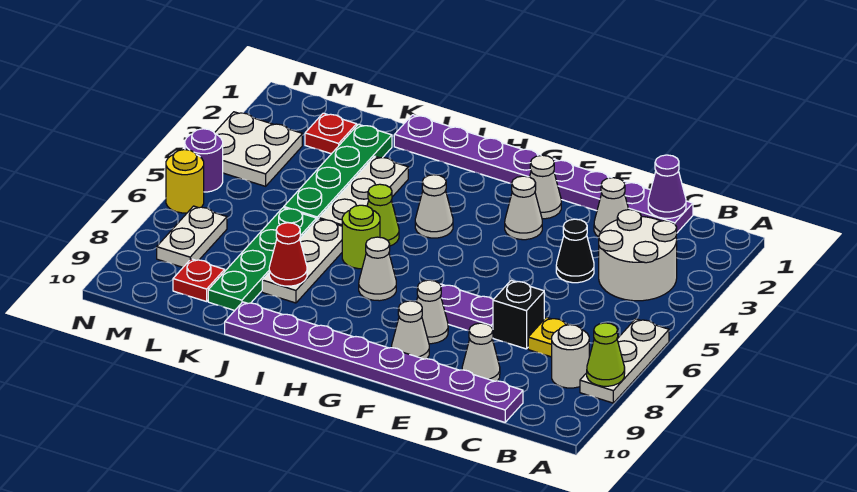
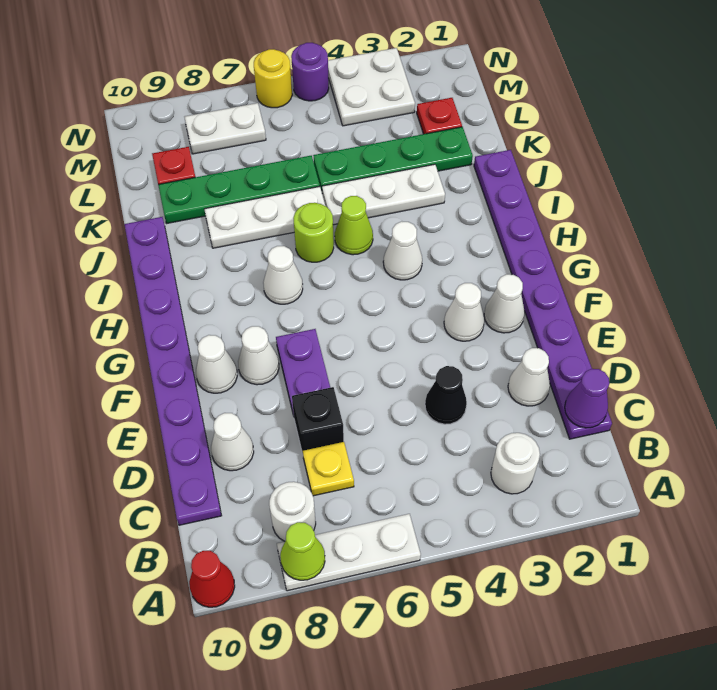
white 2x2 round brick [599,210,677,301] -> white 1x1 round brick [491,433,540,494]
red 1x1 cone [269,223,307,286] -> red 1x1 cone moved to [189,551,235,607]

